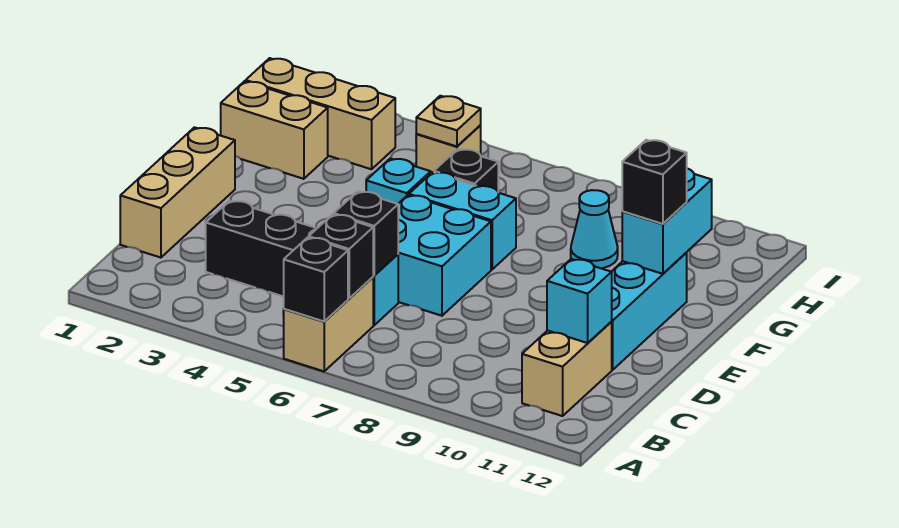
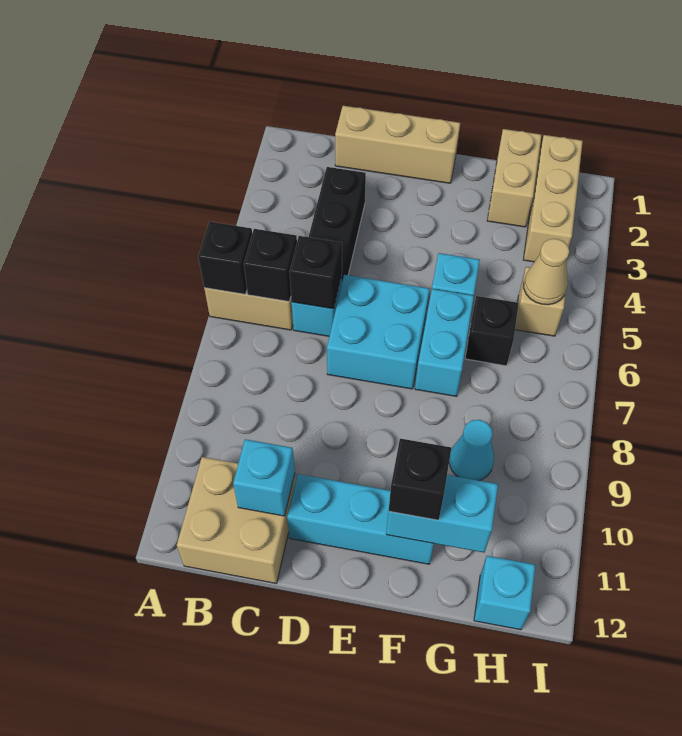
tan 1x2 brick [522,322,612,416] -> tan 2x2 brick [177,457,296,583]
tan 1x1 plate [416,96,481,146] -> tan 1x1 cone [524,239,569,305]
none -> cyan 1x1 brick [474,556,535,630]

